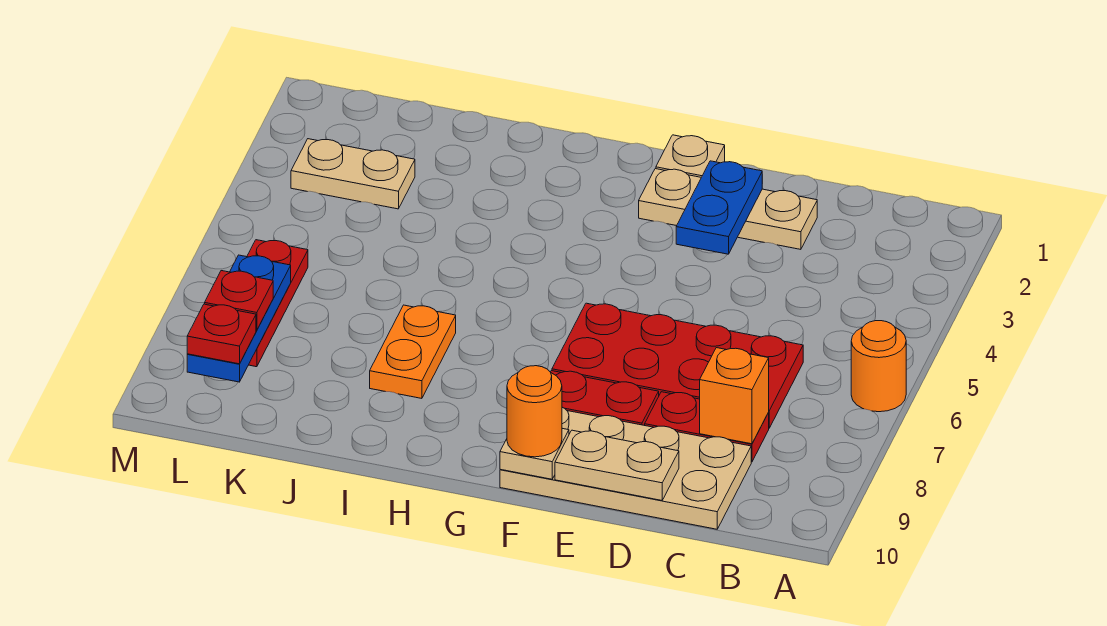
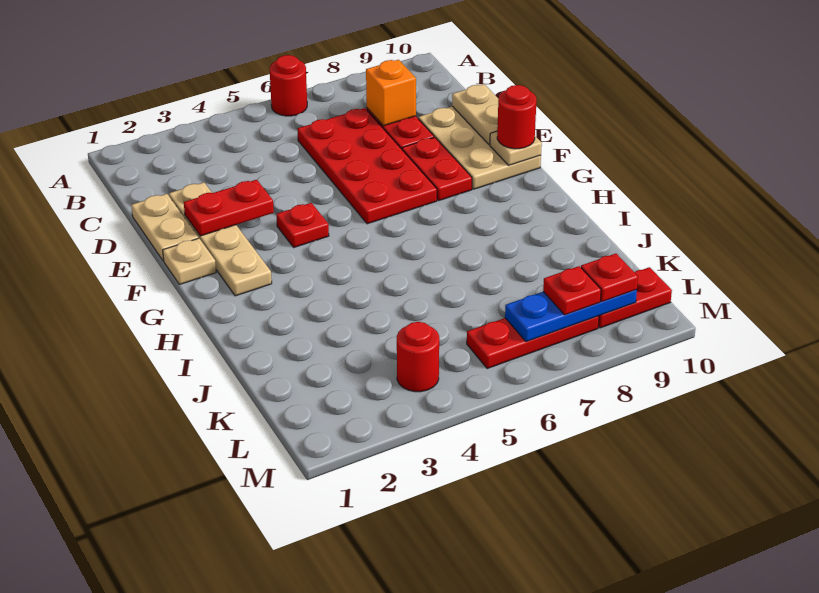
orange 1x1 round brick [851,321,906,412] -> red 1x1 round brick [270,55,307,116]
tan 2x4 plate [500,407,751,529] -> tan 2x3 plate [418,106,541,189]
tan 1x3 plate [639,169,817,249] -> tan 1x4 plate [169,182,272,296]
blue 1x2 plate [676,161,762,254] -> red 1x2 plate [184,180,274,236]
none -> red 1x1 plate [276,203,329,247]
orange 1x1 round brick [507,366,562,457] -> red 1x1 round brick [497,85,536,149]
orange 1x2 plate [370,305,456,398] -> none
tan 1x2 plate [291,139,415,209] -> tan 1x2 plate moved to [131,194,199,261]
none -> red 1x1 round brick [397,322,439,392]
none -> red 1x2 plate [598,267,672,328]

